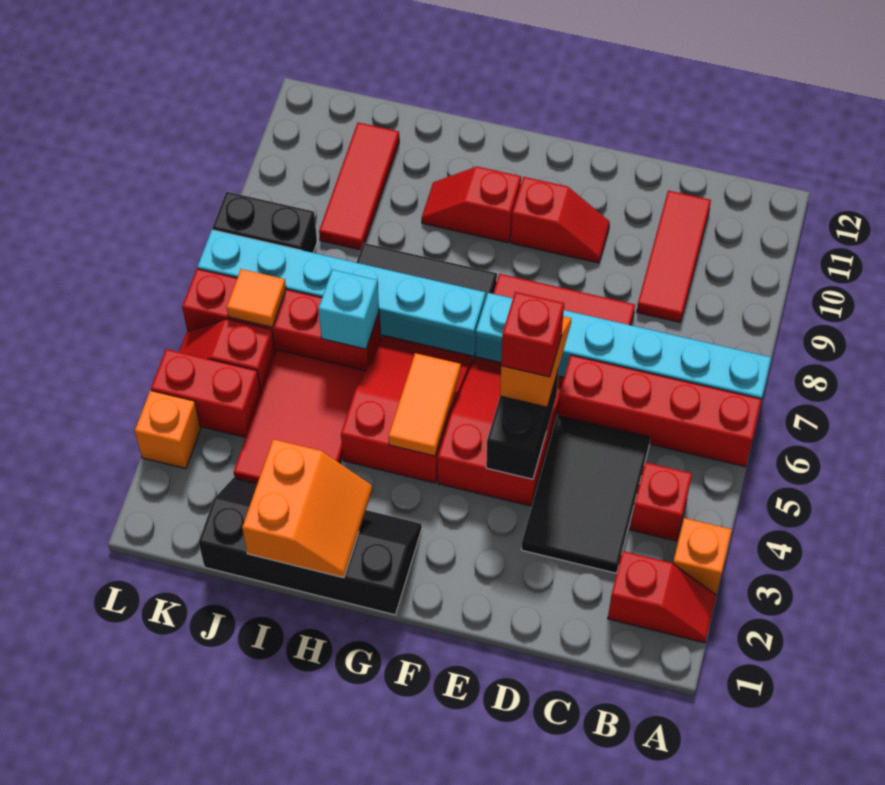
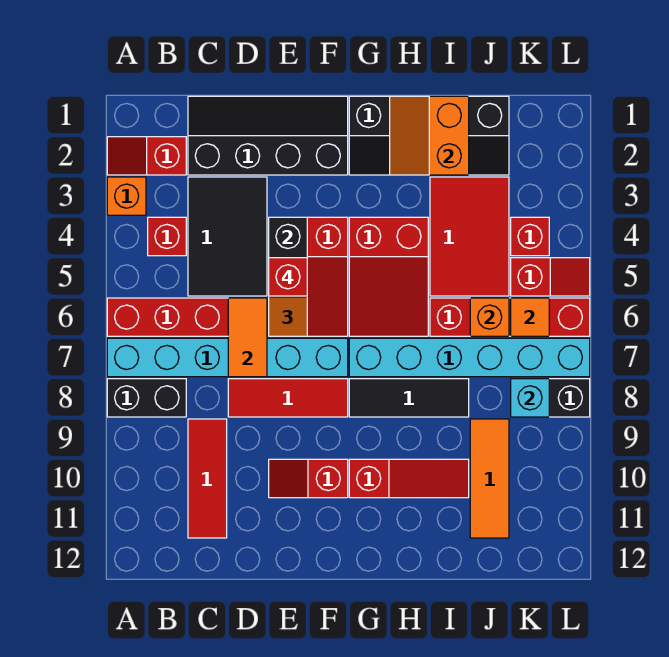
none -> black 1x2 brick [107,379,186,417]
none -> black 2x4 slope [188,96,348,175]
orange 1x2 tile [389,353,461,456] -> orange 1x2 tile moved to [228,298,267,377]
red 1x2 slope [421,167,521,243] -> red 1x3 slope [349,459,469,498]
cyan 1x1 brick [318,270,379,349] -> cyan 1x1 brick moved to [511,379,549,417]
red 1x3 tile [319,123,399,250] -> orange 1x3 tile [470,419,509,538]
red 1x2 brick [151,349,261,437] -> red 1x1 brick [511,217,549,256]
orange 1x1 brick [135,391,201,469] -> orange 1x1 brick moved to [470,298,509,336]

